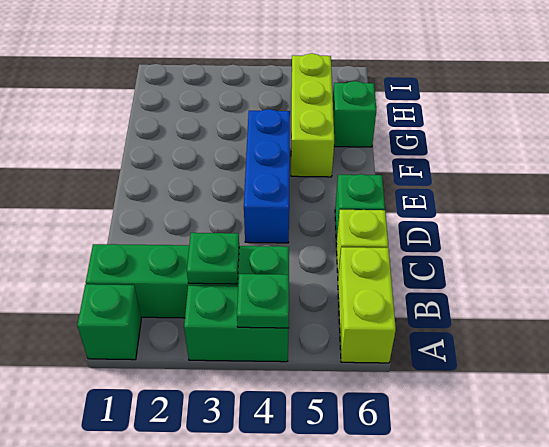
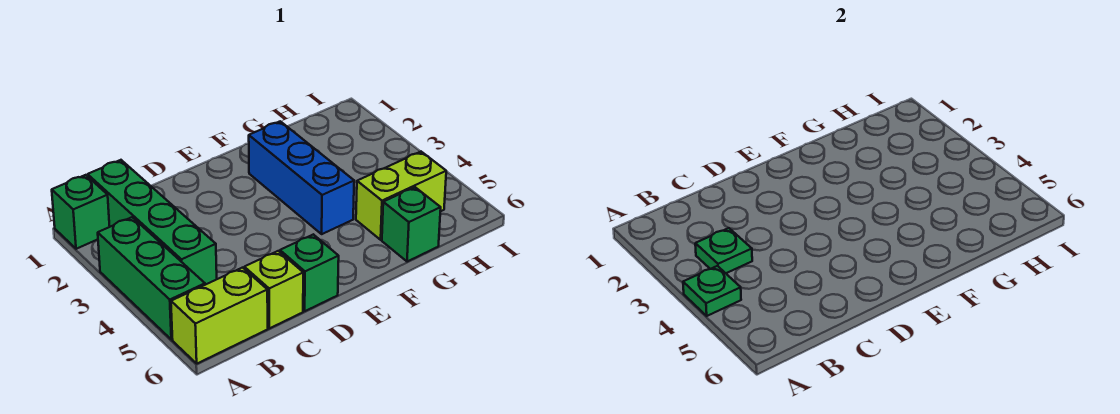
green 1x2 brick [184,286,289,362] -> green 1x3 brick [98,217,205,340]
blue 1x3 brick [244,109,290,243] -> blue 1x3 brick turned to [249,121,354,234]
lime 1x3 brick [291,53,334,177] -> lime 1x2 brick [356,152,446,240]

